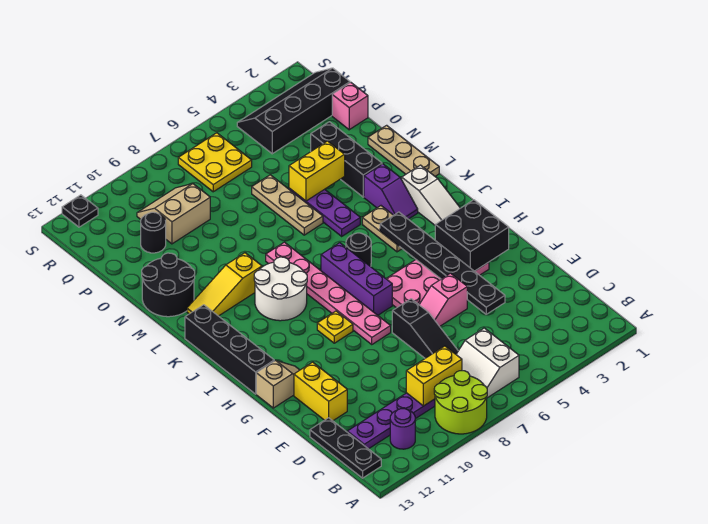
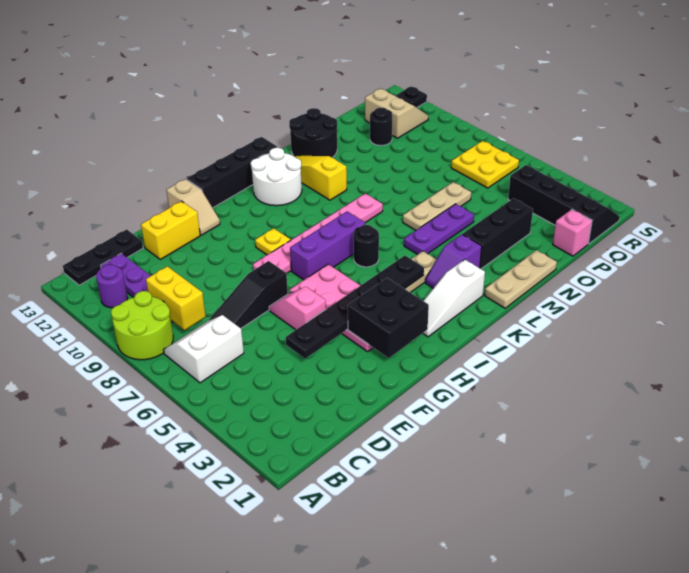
white 2x2 round brick [254,257,307,321] -> white 2x2 round brick moved to [251,148,302,206]
yellow 1x2 brick [289,141,345,201] -> none
tan 2x2 slope [137,184,210,244] -> tan 2x2 slope moved to [365,88,428,138]

